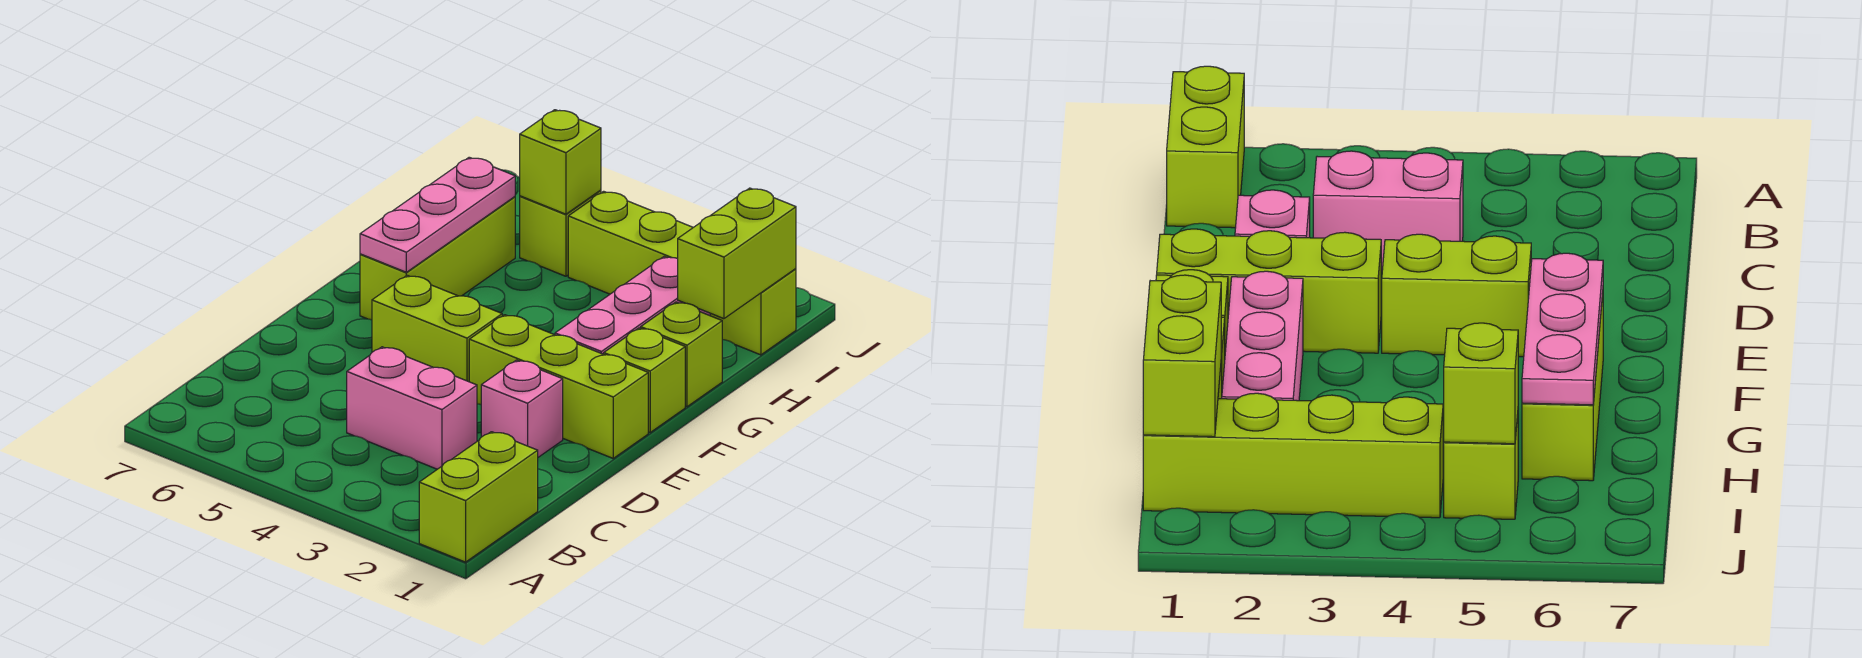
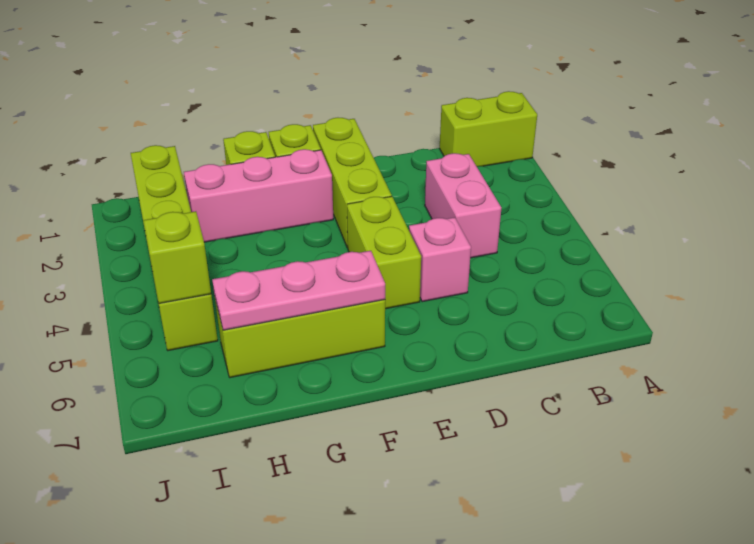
pink 1x1 brick [481,360,563,457] -> pink 1x1 brick moved to [409,217,471,302]
lime 1x2 brick [678,188,796,319] -> none

